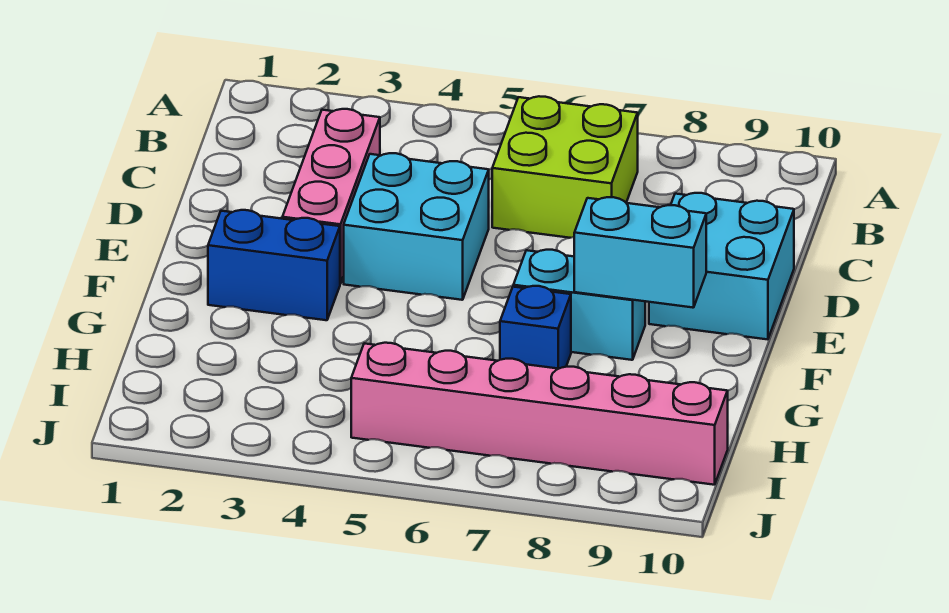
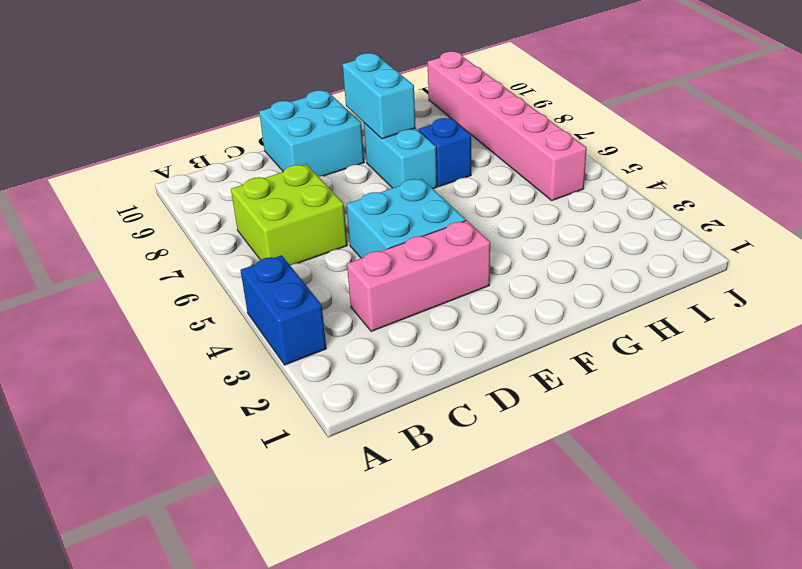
blue 1x2 brick [208,210,340,320] -> blue 1x2 brick moved to [241,255,326,365]

